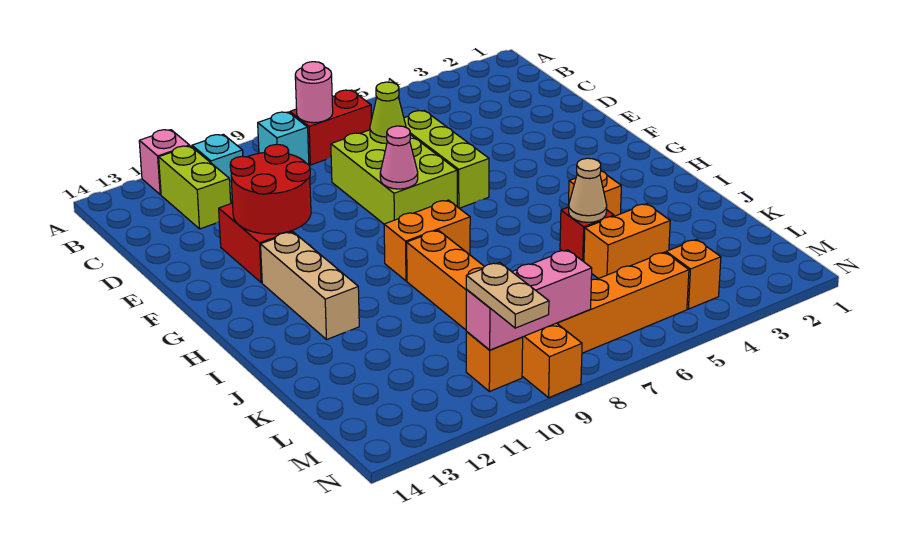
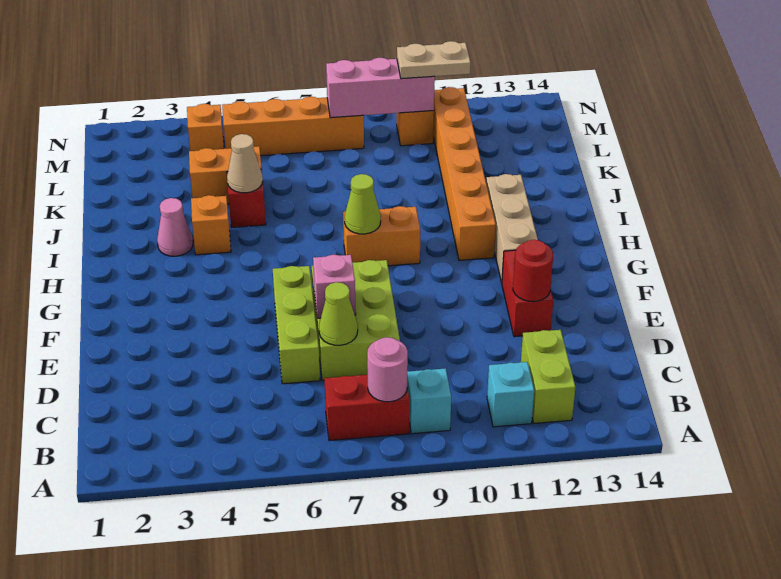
pink 1x1 brick [139,130,190,195] -> pink 1x1 brick moved to [313,255,356,318]
red 2x2 round brick [230,144,311,234] -> red 1x1 round brick [513,240,553,302]
pink 1x1 cone [380,126,418,189] -> pink 1x1 cone moved to [157,198,193,256]
none -> lime 1x1 cone [345,174,381,234]
orange 1x6 brick [407,230,582,398] -> orange 1x6 brick moved to [433,87,496,260]
tan 1x2 plate [466,262,549,328] -> tan 1x2 plate turned to [397,41,471,79]

